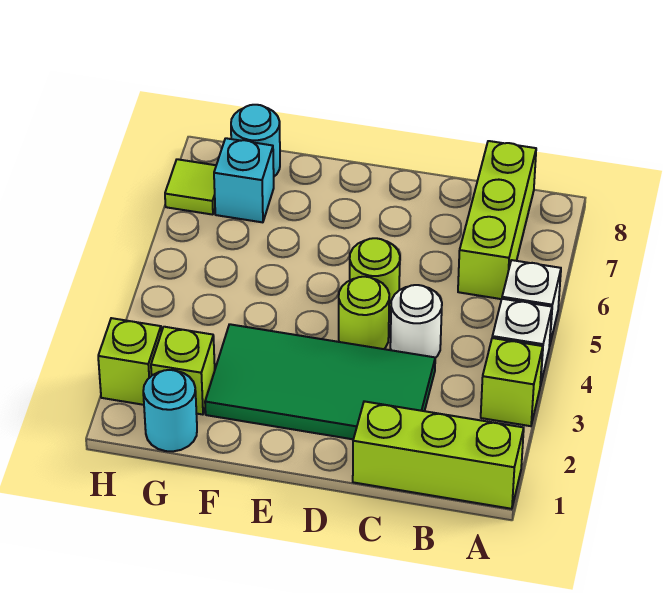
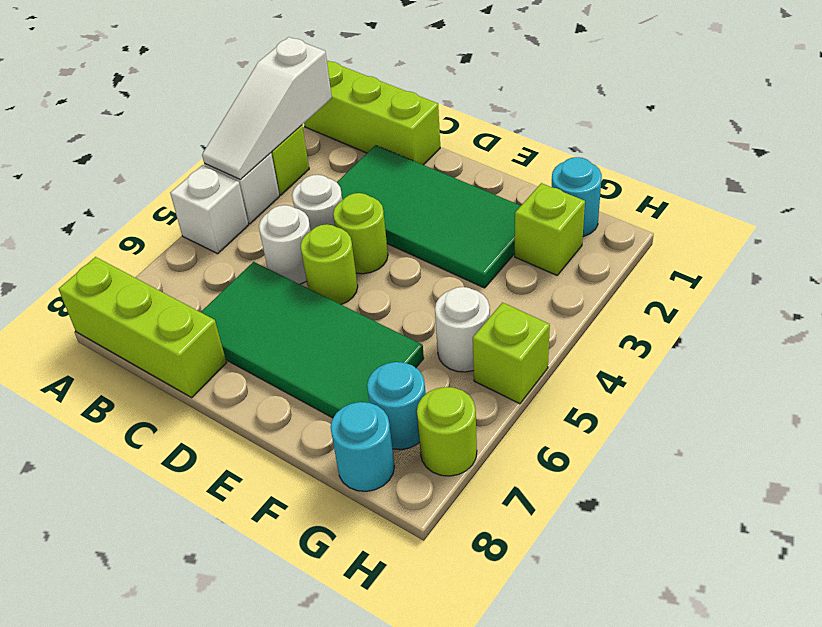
none -> white 1x3 slope [202,37,332,180]
lime 1x3 brick [458,141,536,299] -> lime 1x3 brick turned to [59,257,227,398]
none -> white 1x1 round brick [259,205,311,284]
none -> green 2x4 tile [201,262,424,418]
none -> white 1x1 round brick [435,287,490,372]
cyan 1x1 brick [214,138,274,222] -> cyan 1x1 round brick [367,362,426,450]
lime 1x1 brick [98,318,161,405] -> lime 1x1 brick moved to [473,303,550,404]
lime 1x1 tile [165,159,216,215] -> lime 1x1 round brick [417,387,477,476]

